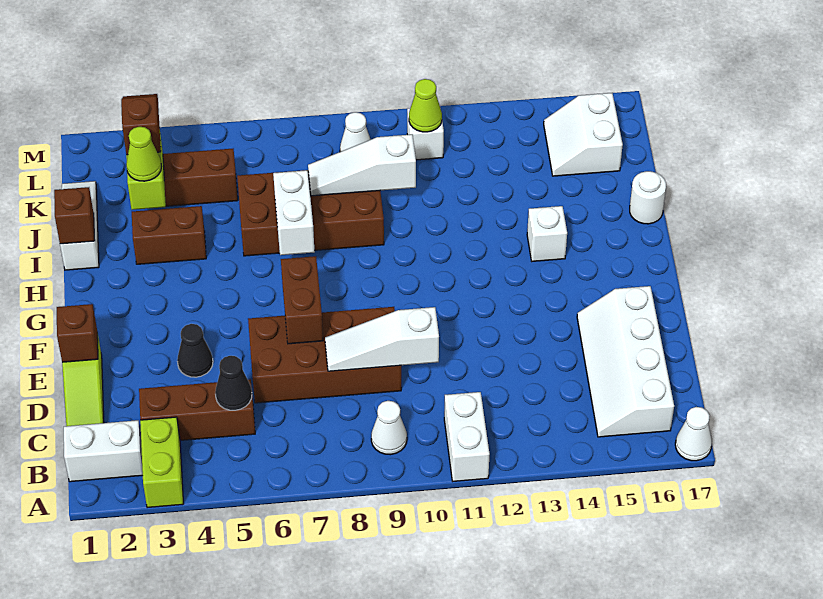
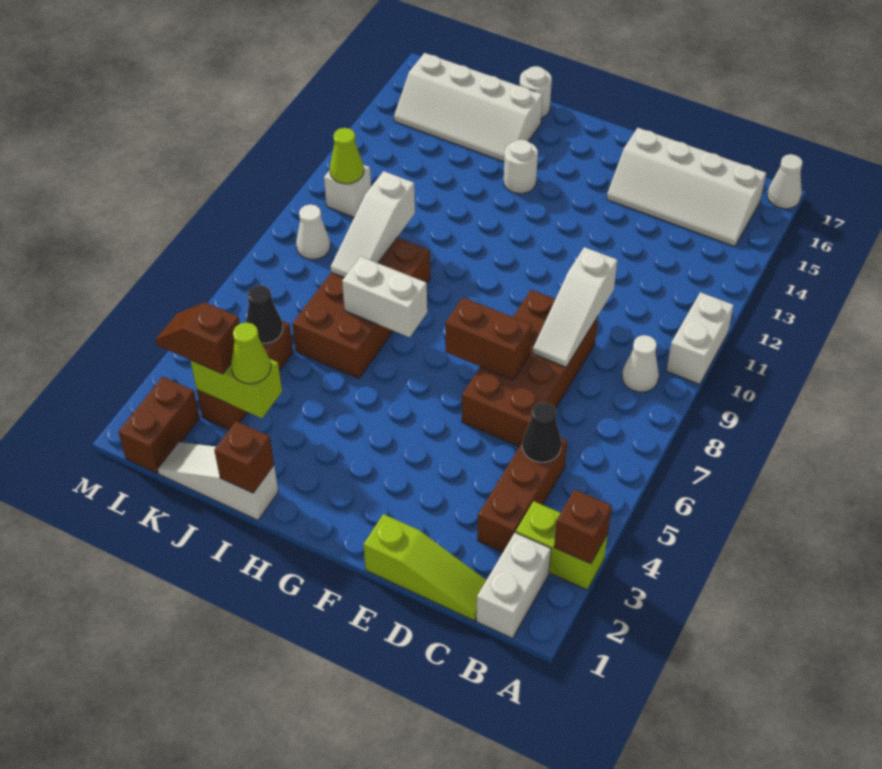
white 1x2 brick [444,392,490,481] -> white 1x2 brick turned to [666,292,734,384]
brown 1x1 brick [57,304,98,362] -> brown 1x1 brick moved to [554,489,612,564]
black 1x1 cone [177,324,213,377] -> black 1x1 cone moved to [246,285,283,343]
white 1x1 brick [527,206,567,261] -> white 1x1 round brick [504,140,538,194]
brown 1x2 brick [132,206,206,264] -> brown 1x2 brick moved to [118,377,200,473]
white 2x2 slope [544,93,623,176] -> white 2x4 slope [394,53,543,162]

